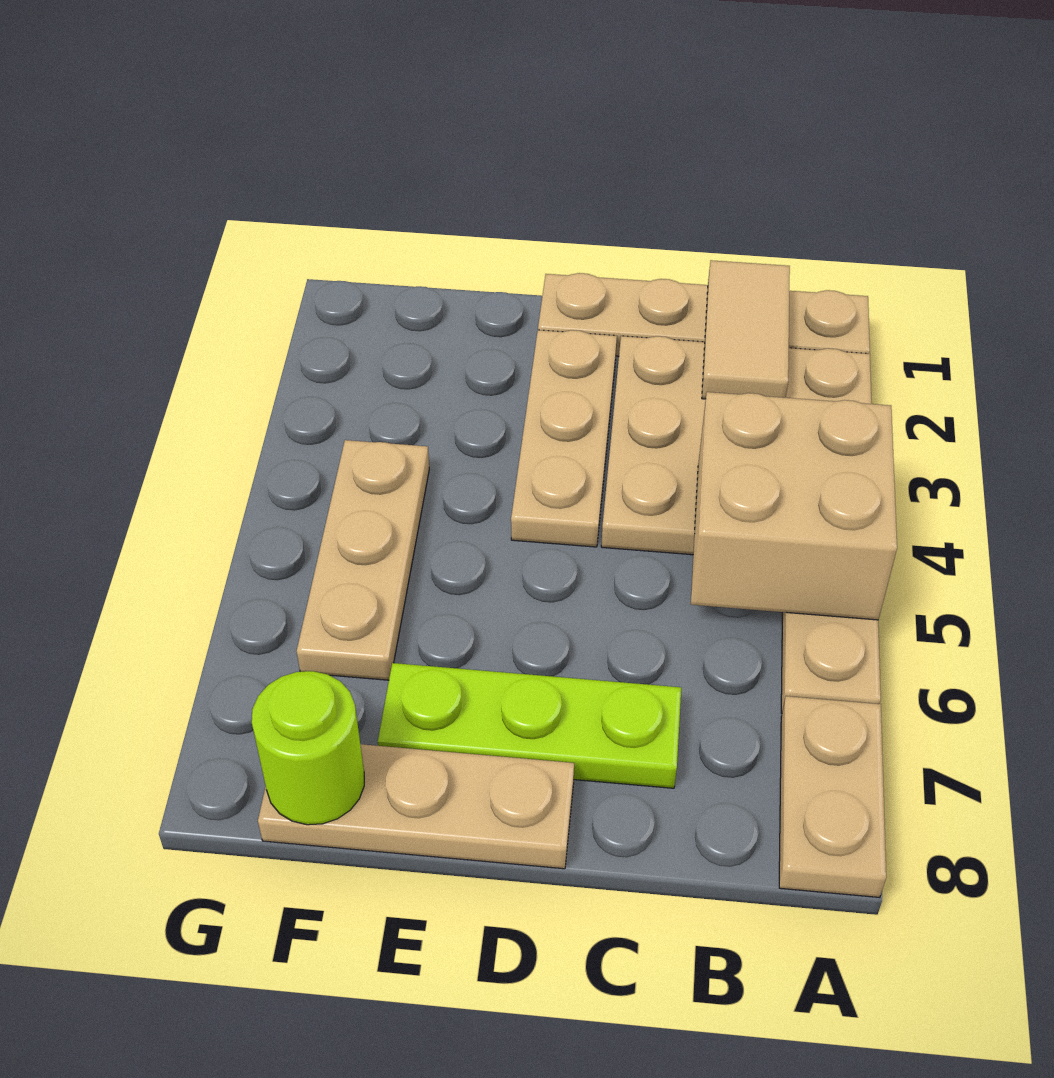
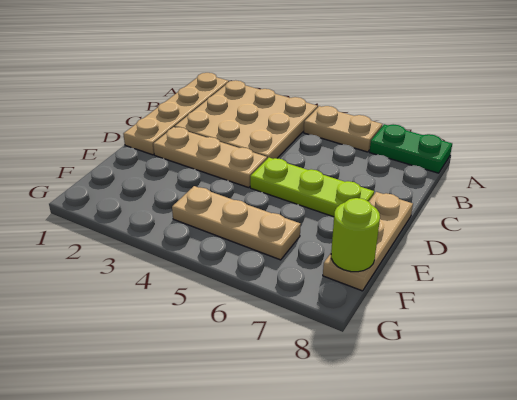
tan 2x2 brick [691,392,897,620] -> none
tan 1x2 plate [779,696,886,897] -> green 1x2 plate [370,124,452,173]
tan 1x2 tile [702,260,790,399] -> none
lime 1x3 plate [378,663,681,788] -> lime 1x3 plate turned to [250,158,374,217]

